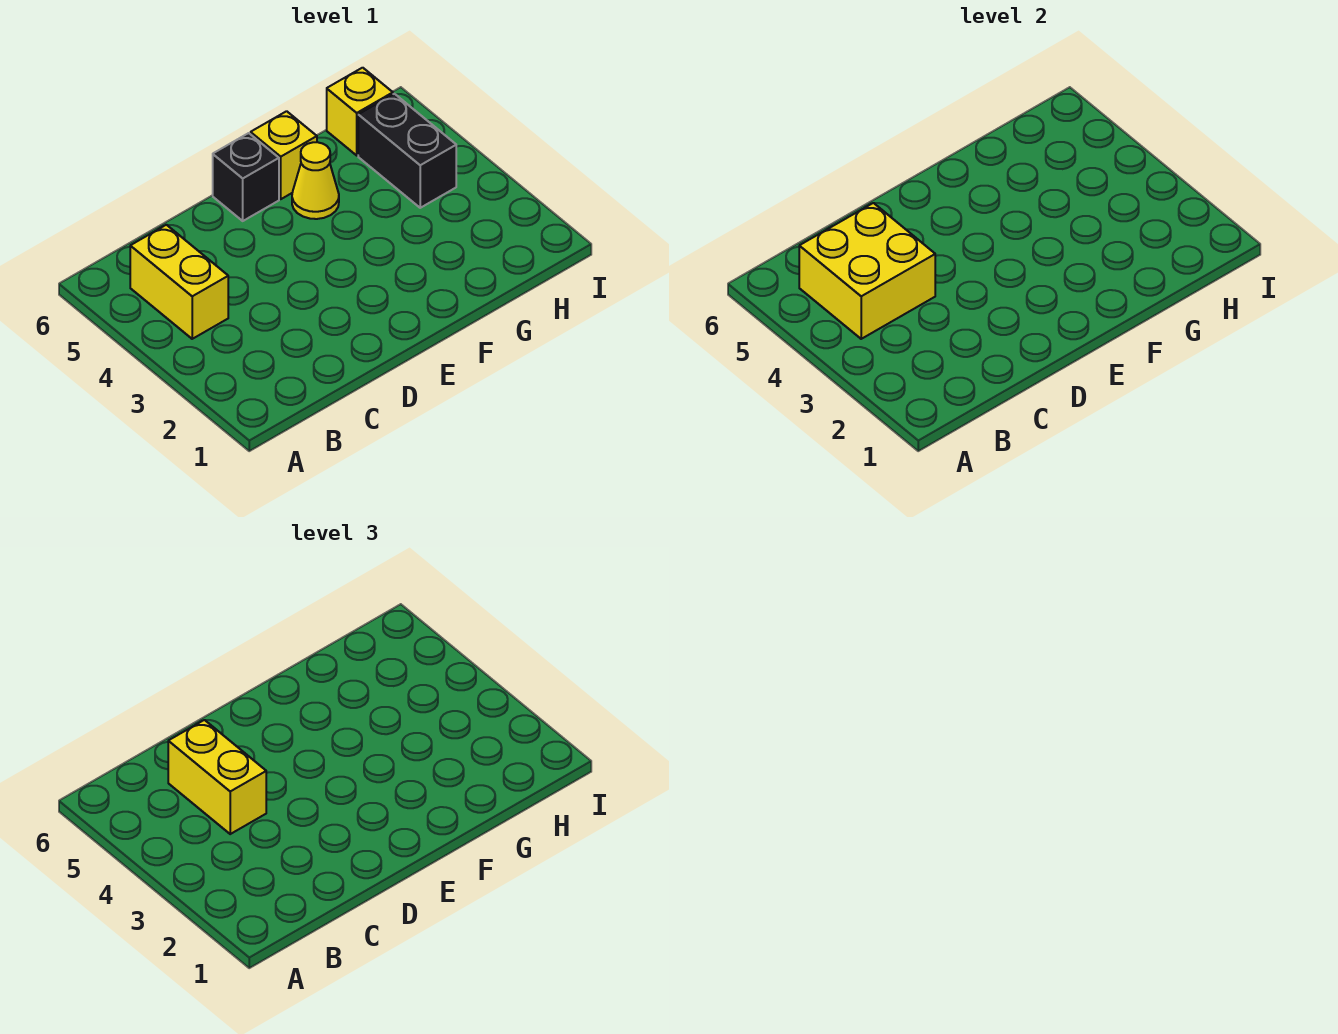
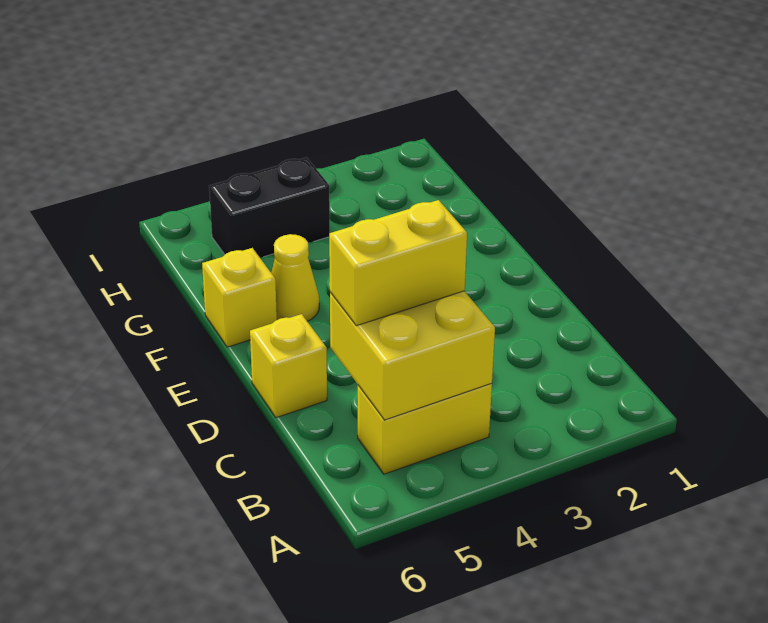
black 1x1 brick [213,133,279,221] -> none
yellow 1x1 brick [327,68,393,155] -> yellow 1x1 brick moved to [250,314,327,418]

